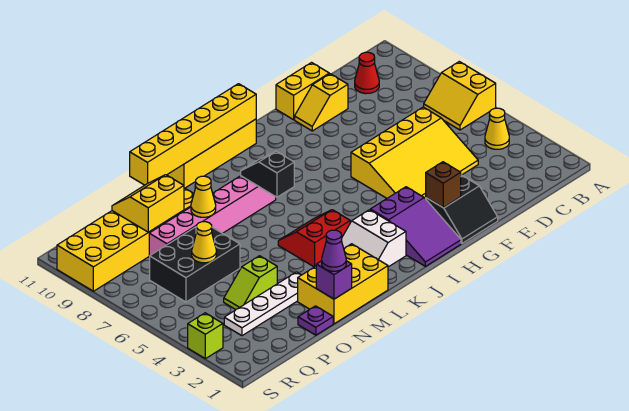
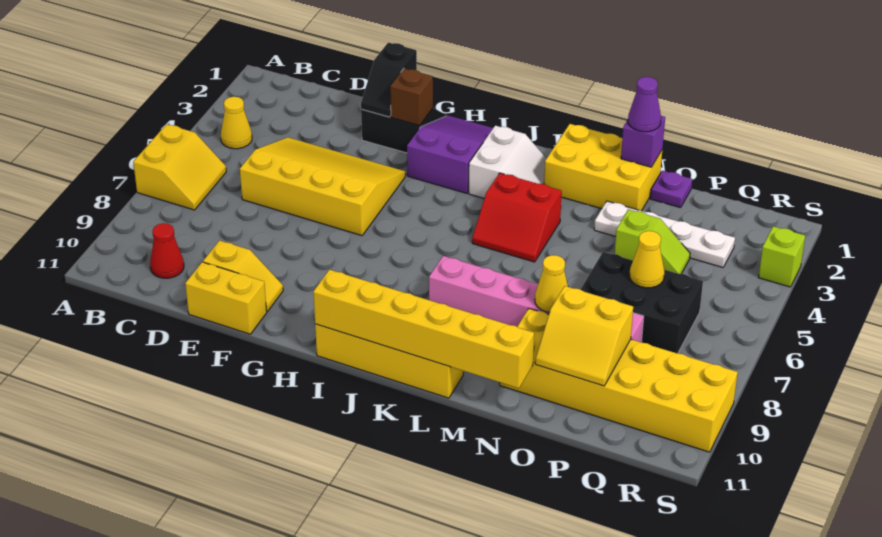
black 1x2 slope [241,151,294,197] -> black 1x2 slope moved to [361,42,417,117]

